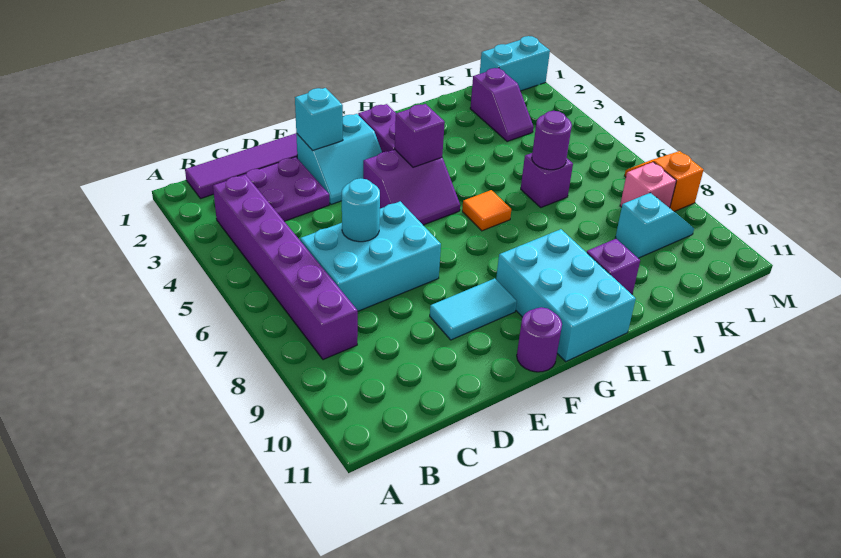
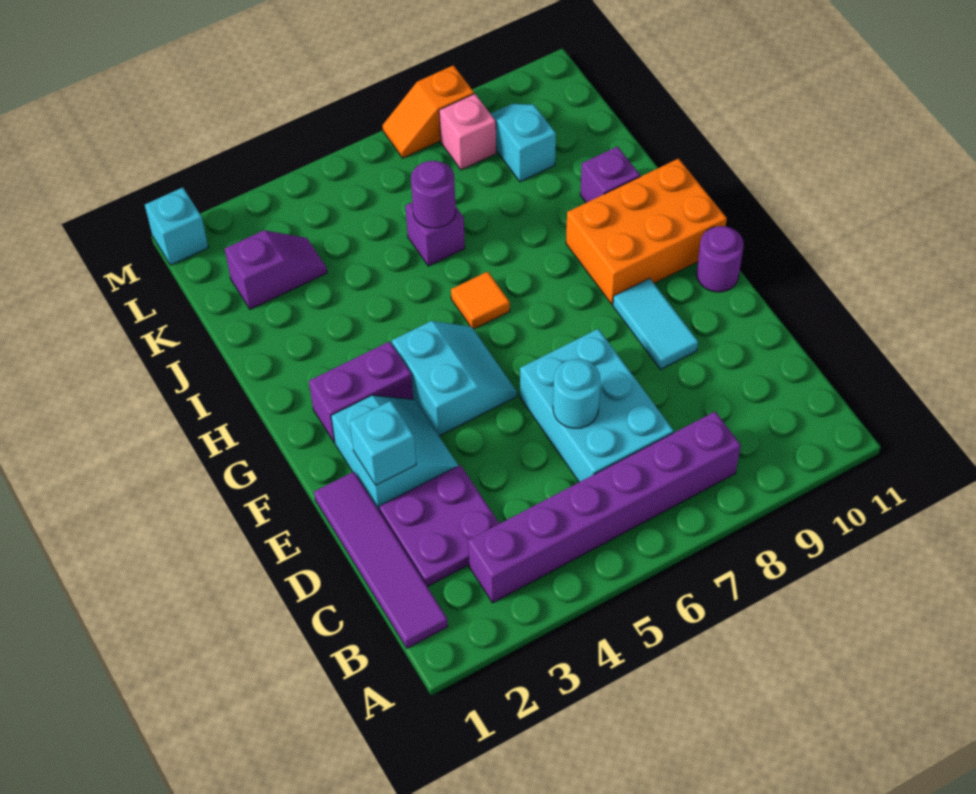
purple 2x2 slope [363,150,460,225] -> cyan 2x2 slope [392,321,517,436]
purple 1x1 brick [395,104,445,167] -> none
cyan 2x3 brick [496,229,636,361] -> orange 2x3 brick [566,159,727,304]
cyan 1x2 brick [480,36,550,91] -> cyan 1x1 brick [145,187,208,265]

